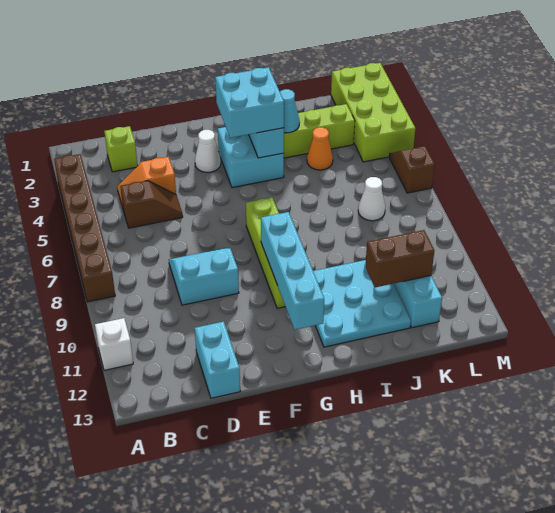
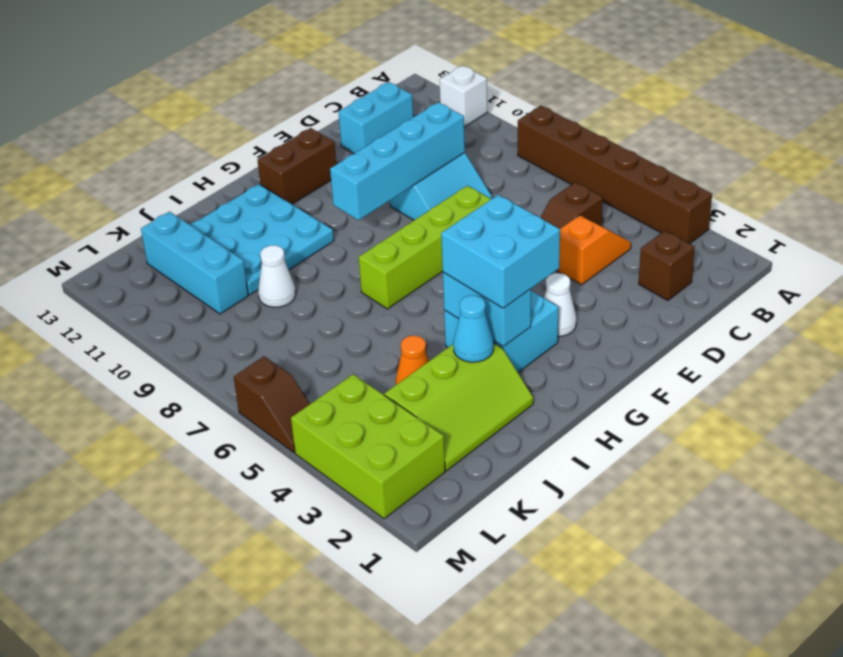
lime 1x1 brick [104,126,138,172] -> brown 1x1 brick [639,231,695,300]
cyan 1x2 brick [195,322,240,398] -> cyan 1x2 brick turned to [339,82,413,153]
lime 1x4 brick [246,197,285,308] -> lime 1x4 brick turned to [359,186,491,309]
cyan 1x4 brick [261,212,324,330] -> cyan 1x4 brick turned to [330,102,465,220]
brown 1x2 brick [365,230,434,287] -> brown 1x2 brick moved to [258,128,336,204]
white 1x1 cone [358,177,385,221] -> white 1x1 cone moved to [258,245,296,307]
lime 2x4 brick [331,63,416,162] -> lime 2x3 brick [291,374,445,519]

